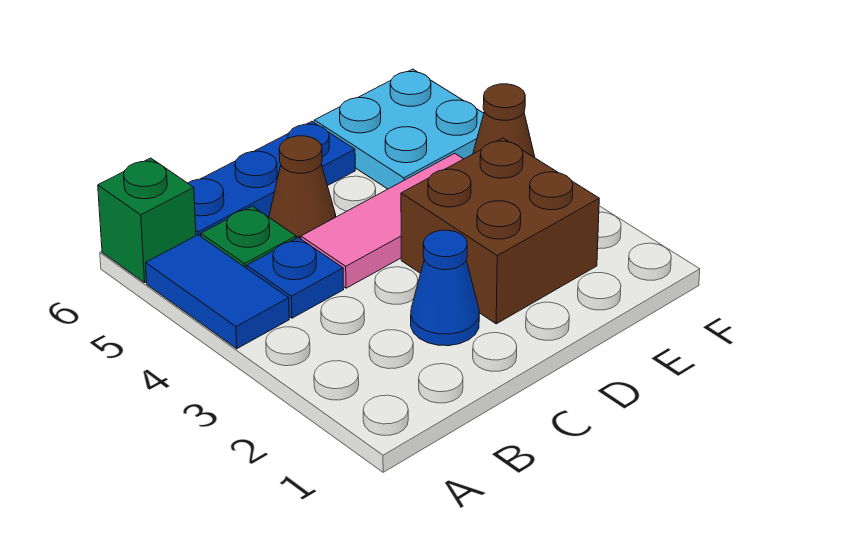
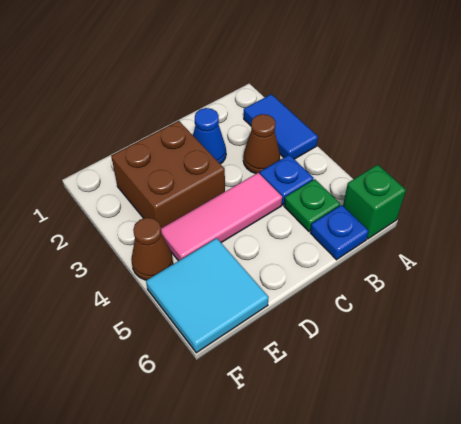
blue 1x2 tile [146,235,289,349] -> blue 1x2 tile moved to [244,94,318,159]
blue 1x3 plate [188,121,355,236] -> blue 1x1 plate [310,205,369,260]
brown 1x1 cone [269,136,336,239] -> brown 1x1 cone moved to [243,114,280,174]
cyan 2x2 plate [314,69,484,189] -> cyan 2x2 tile [146,238,269,353]

